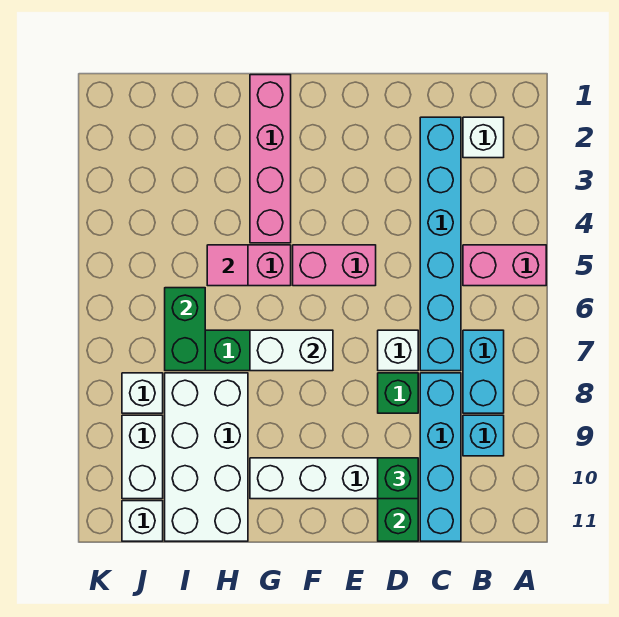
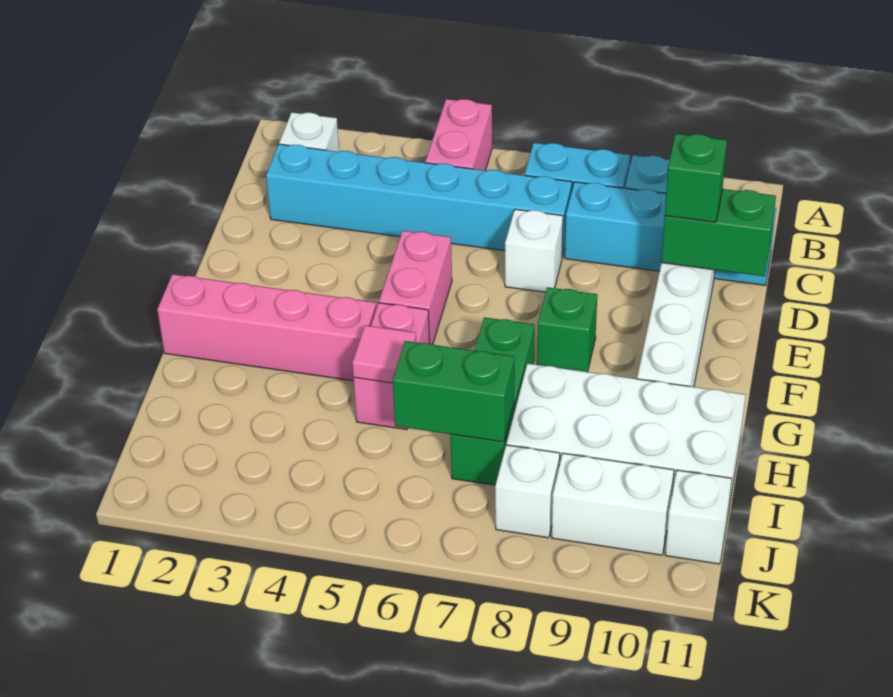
green 1x1 brick [378,373,418,413] -> green 1x1 brick moved to [537,287,597,372]
white 1x2 brick [250,330,333,371] -> none

